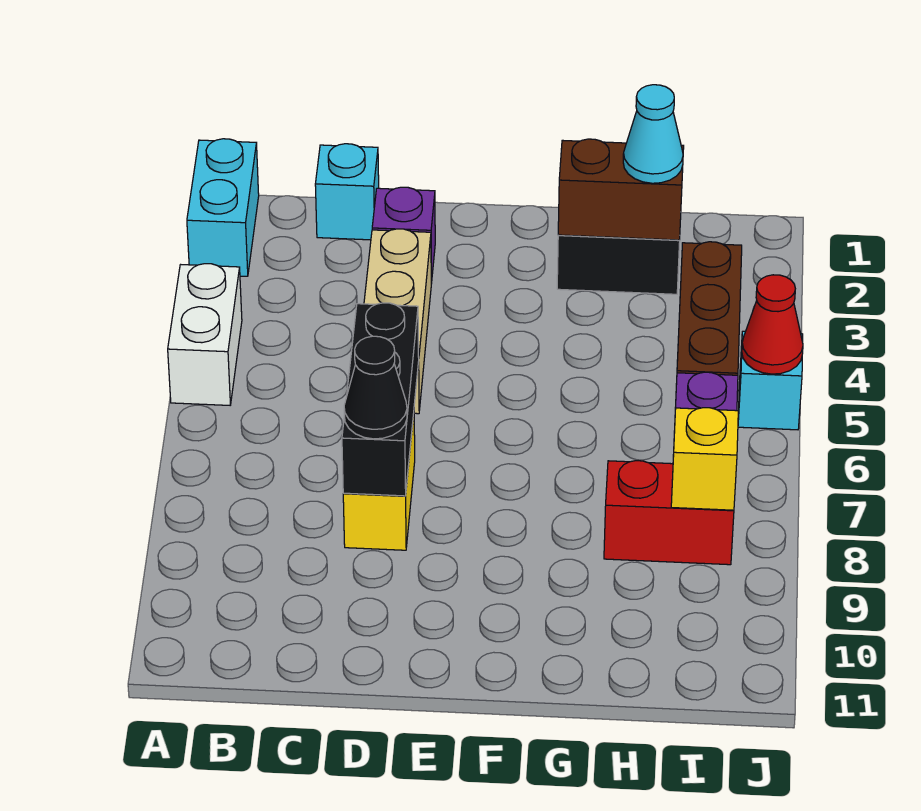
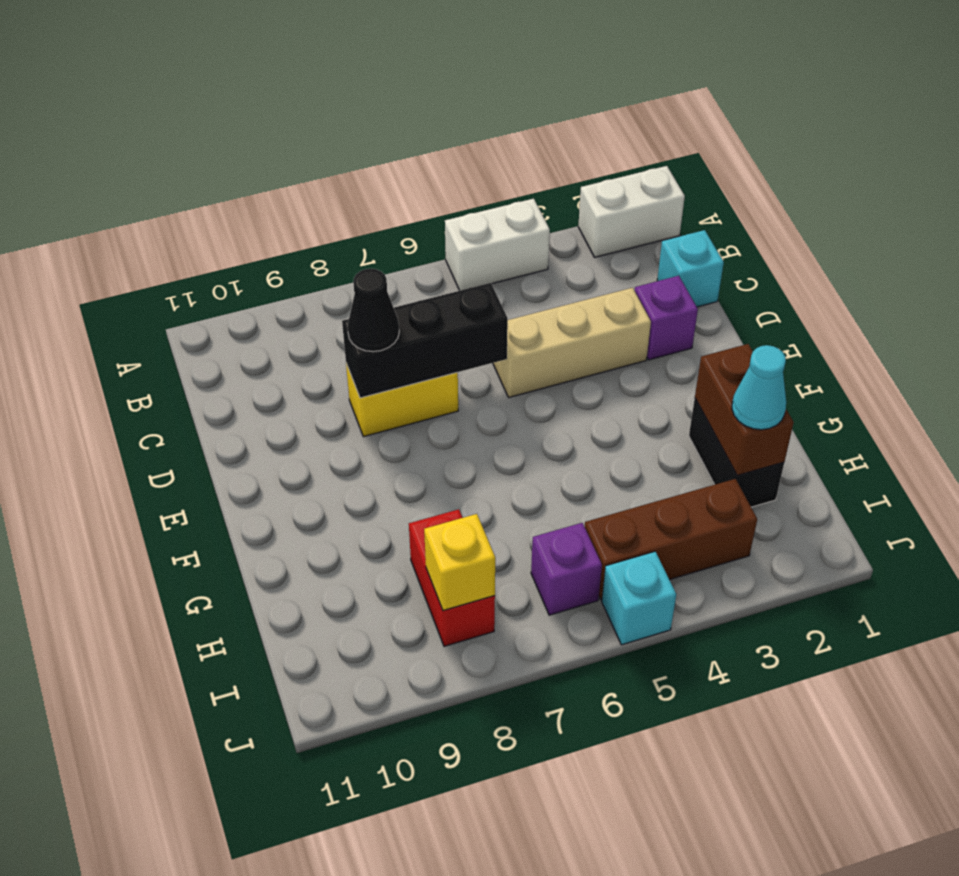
cyan 1x2 brick [187,139,259,276] -> white 1x2 brick [578,166,685,257]
red 1x1 cone [742,275,803,374] -> none

